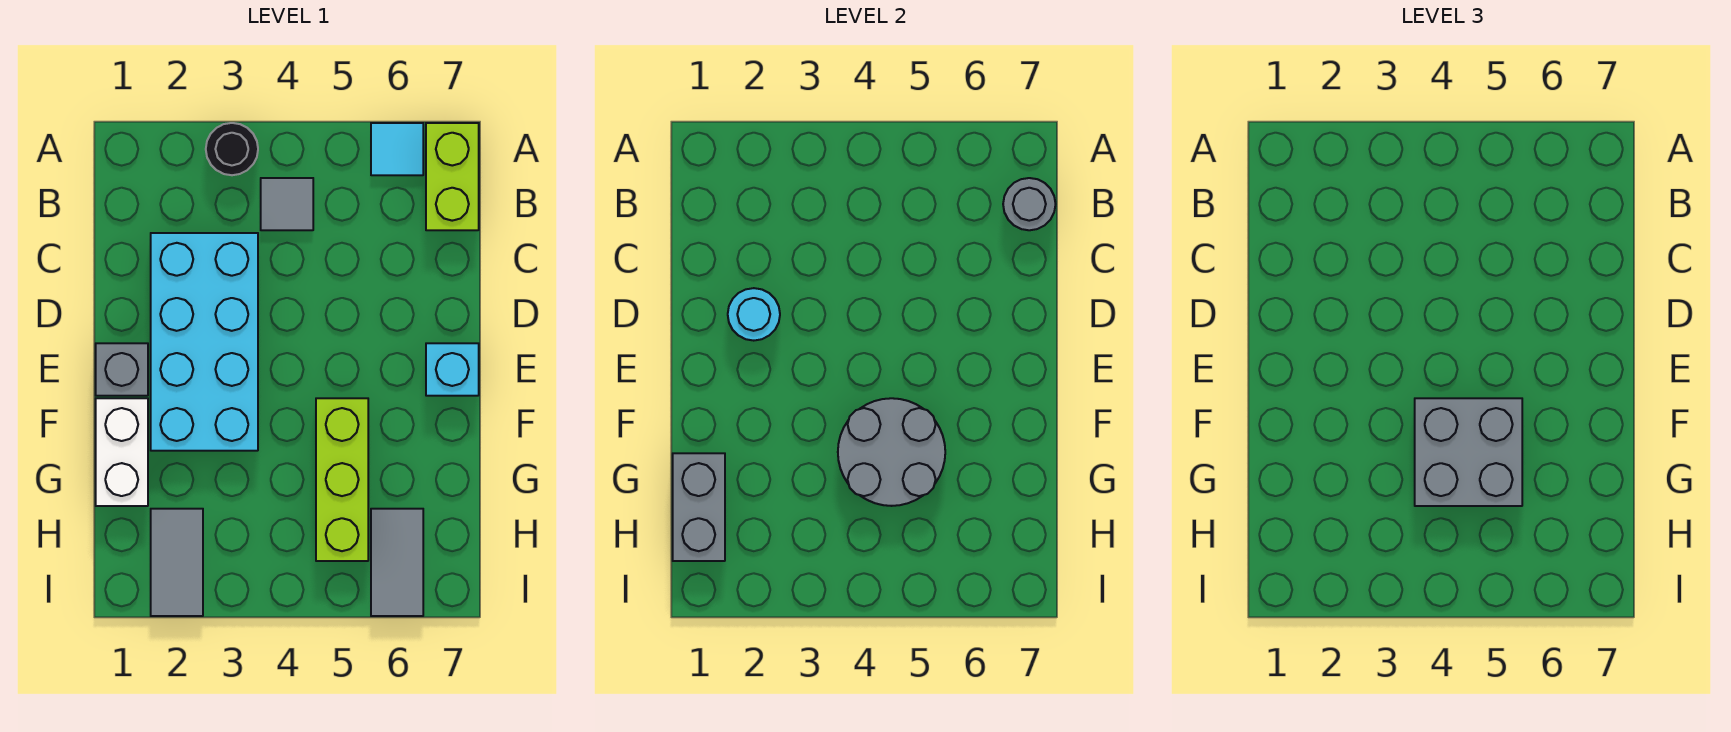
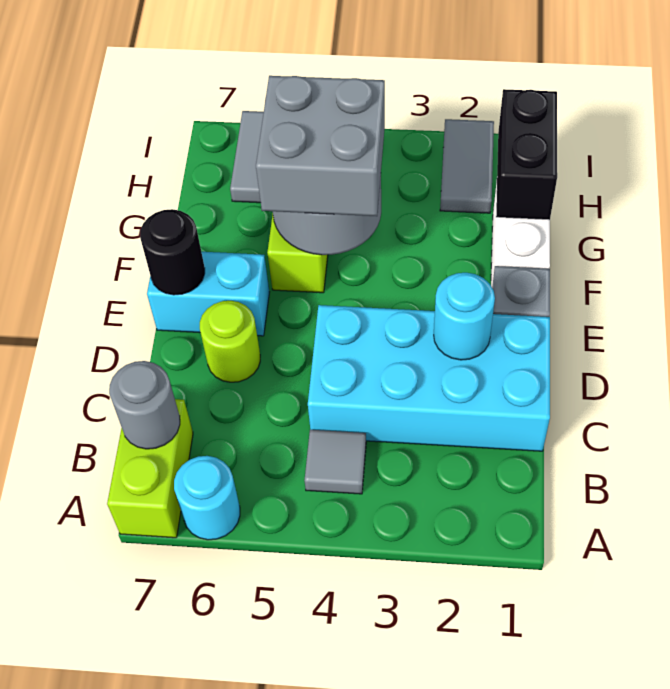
black 1x1 round brick [206,123,258,175] -> black 1x1 round brick moved to [140,209,205,295]
cyan 1x1 tile [371,123,423,175] -> cyan 1x1 round brick [174,456,240,540]
cyan 2x4 brick [151,233,258,451] -> cyan 2x4 brick turned to [308,305,550,451]
none -> lime 1x1 round brick [200,301,260,382]
cyan 1x1 brick [426,343,479,396] -> cyan 1x2 brick [147,252,269,336]
grey 1x2 brick [673,453,725,561] -> black 1x2 brick [496,89,557,220]

